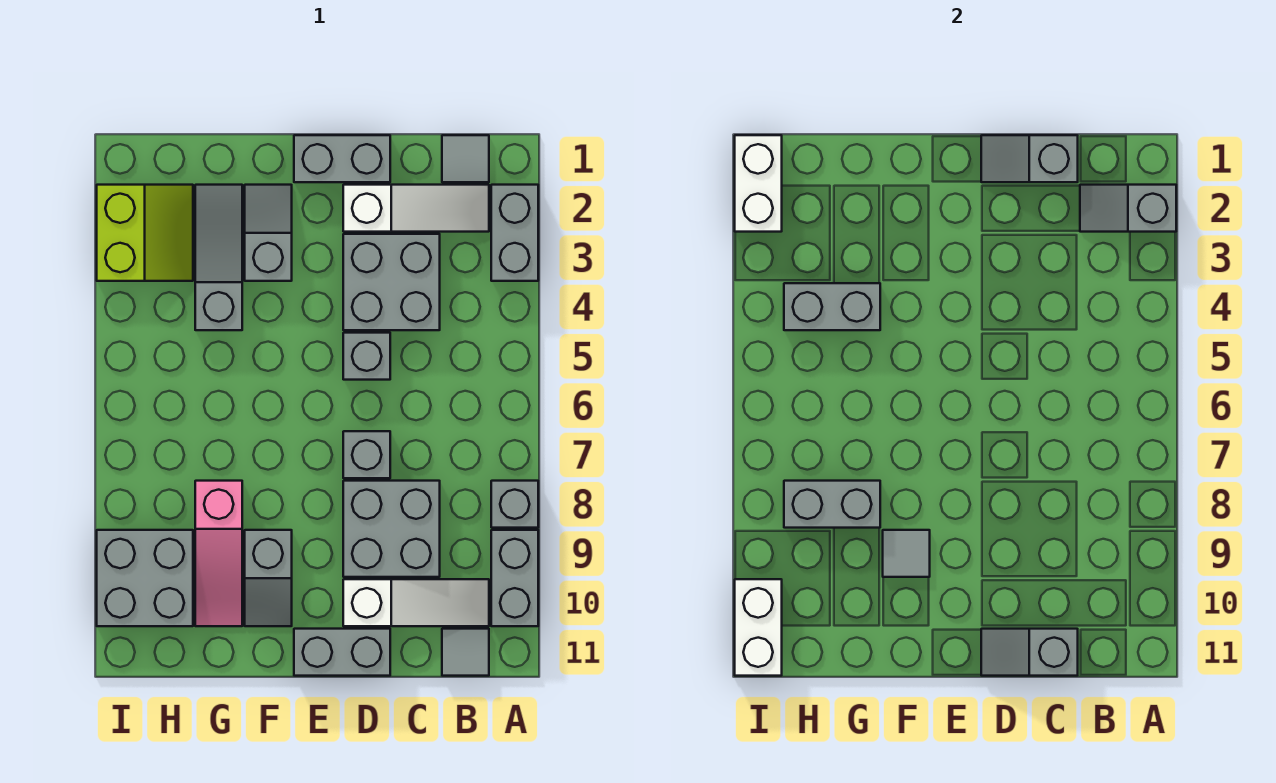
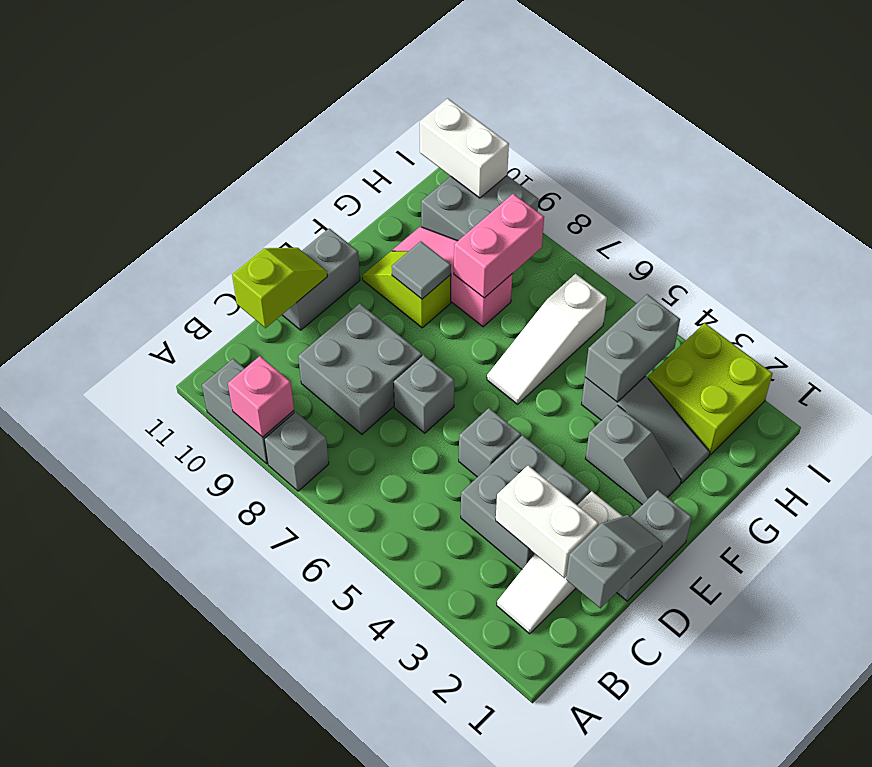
grey 1x2 brick [491,185,538,281] -> none
grey 1x2 slope [1080,185,1176,232] -> none
none -> pink 1x1 brick [228,356,294,437]
grey 1x1 tile [442,135,489,182] -> none
white 1x3 slope [343,579,489,626] -> white 1x3 slope moved to [487,274,607,404]
grey 1x1 tile [442,629,489,676] -> none
grey 1x2 slope [981,629,1078,676] -> lime 1x2 slope [232,248,327,328]
grey 1x2 slope [245,530,292,626] -> lime 1x2 slope [363,251,451,328]
grey 1x2 brick [784,481,880,528] -> pink 1x2 brick [454,194,544,298]
lime 2x2 slope [97,185,193,281] -> lime 2x2 brick [648,323,773,455]
white 1x2 brick [735,135,782,232] -> white 1x2 brick moved to [496,465,598,578]

